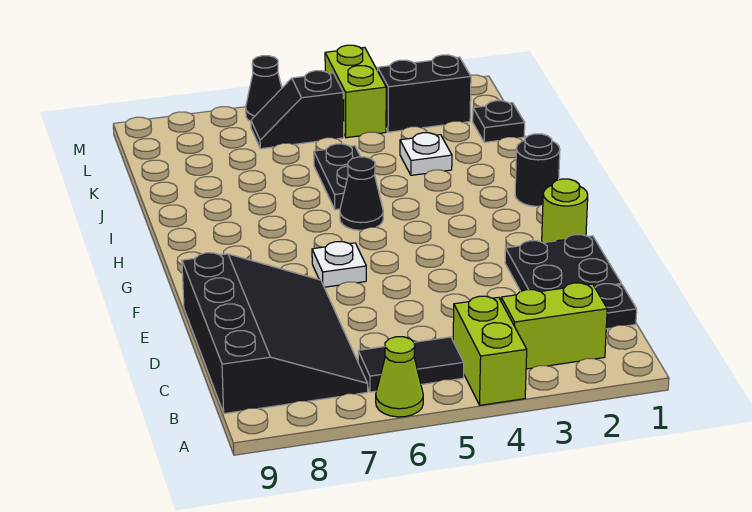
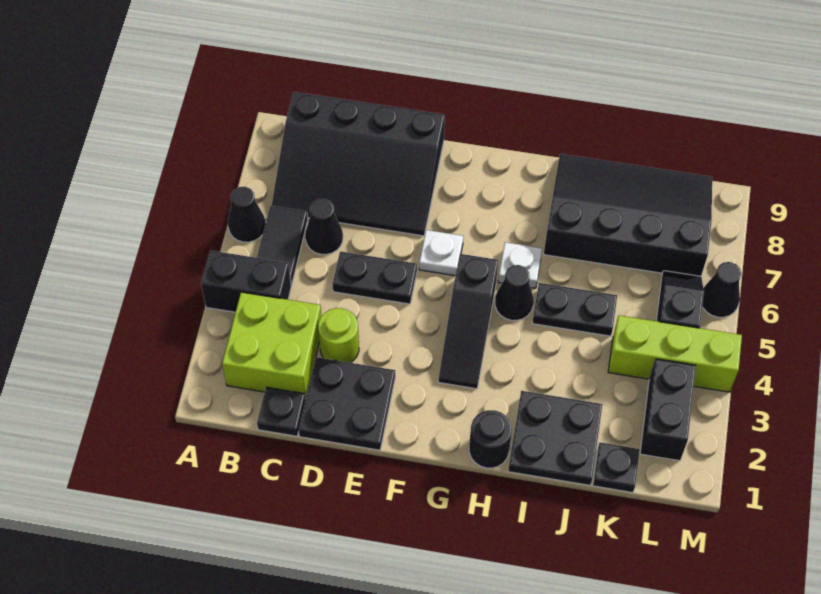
lime 1x2 brick [453,296,527,405] -> black 1x2 brick [201,250,291,312]
lime 1x1 cone [376,337,423,417] -> black 1x1 cone [228,187,266,242]
lime 1x2 brick [501,283,607,369] -> lime 2x2 brick [222,292,321,399]
none -> black 1x1 cone [305,199,343,254]
none -> black 1x2 plate [332,251,417,304]
lime 1x1 round brick [542,179,588,243] -> lime 1x1 round brick moved to [318,308,359,363]
none -> black 1x3 slope [438,254,498,389]
none -> black 2x2 plate [508,391,603,485]
none -> black 3x4 slope [544,154,712,276]
white 1x1 plate [400,133,452,175] -> white 1x1 plate moved to [498,242,542,288]
lime 1x2 brick [325,45,386,138] -> lime 1x3 brick [608,315,742,392]

